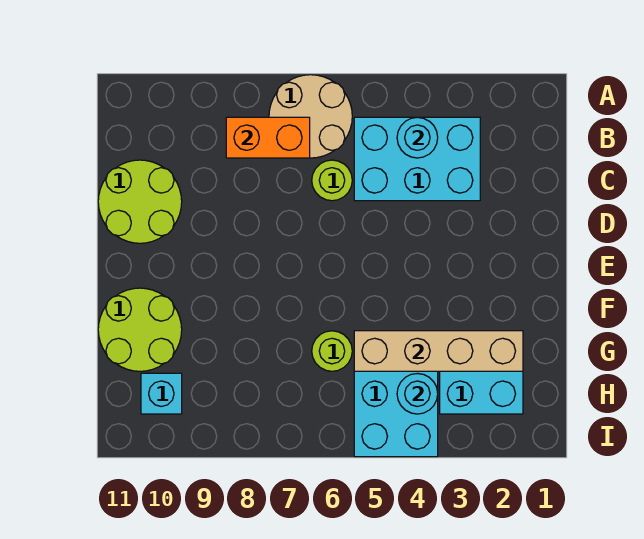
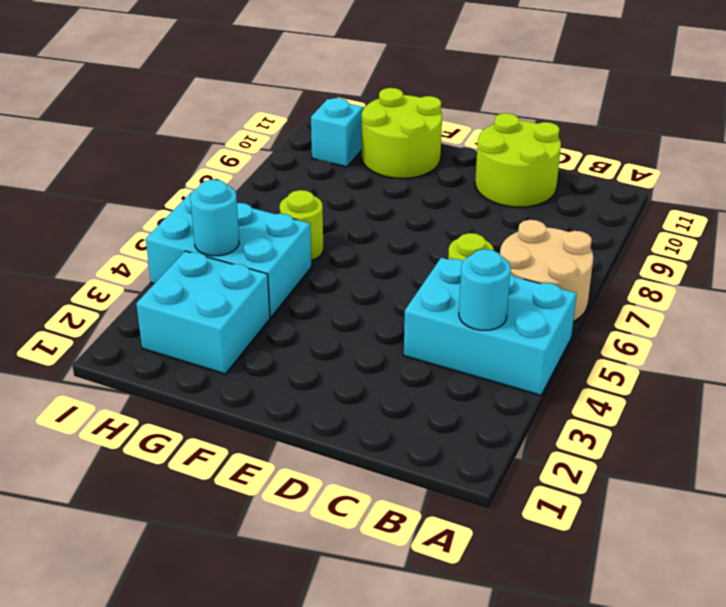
cyan 2x3 brick [354,117,480,201] -> cyan 2x3 brick turned to [404,258,577,395]
orange 1x2 brick [226,117,310,158] -> none
tan 1x4 brick [354,331,523,371] -> none

